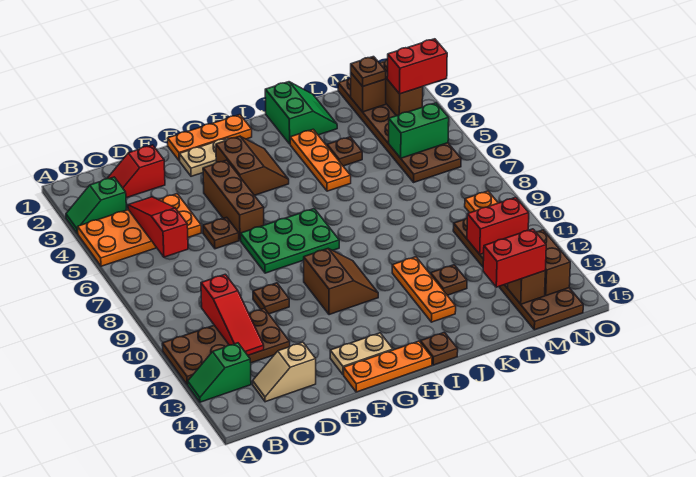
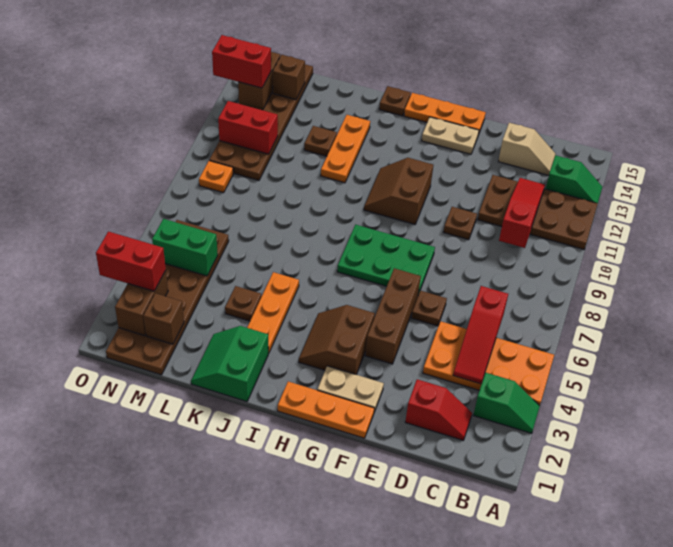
red 1x2 brick [483,229,546,287] -> red 1x2 brick moved to [212,35,271,88]
brown 1x1 plate [351,57,386,86] -> none

